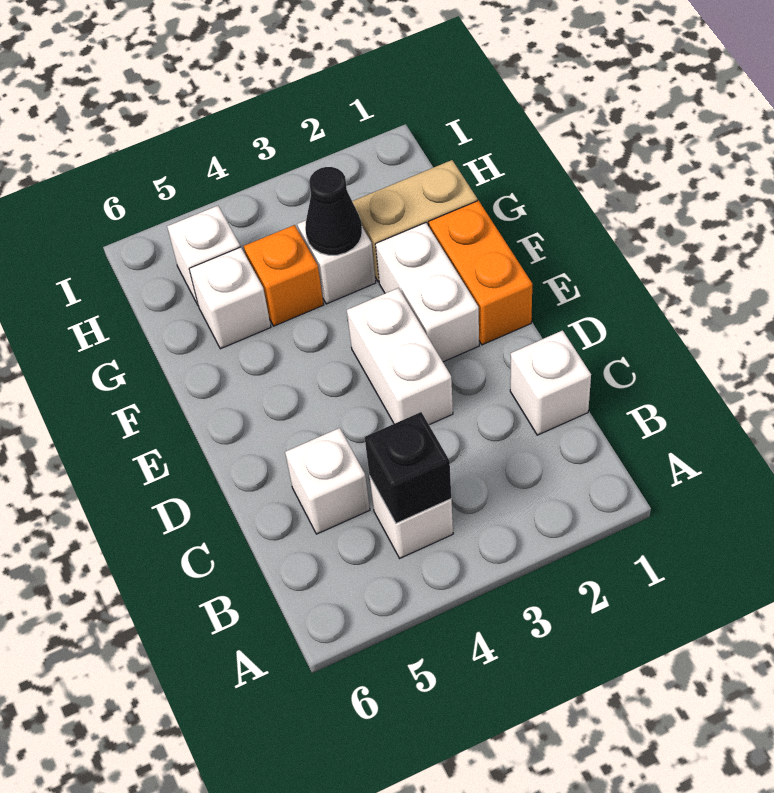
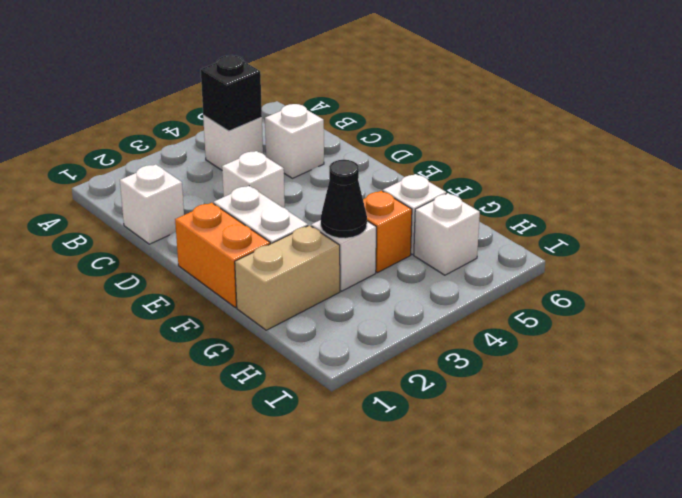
white 1x2 brick [347,288,453,425] -> white 1x1 brick [222,151,285,208]

